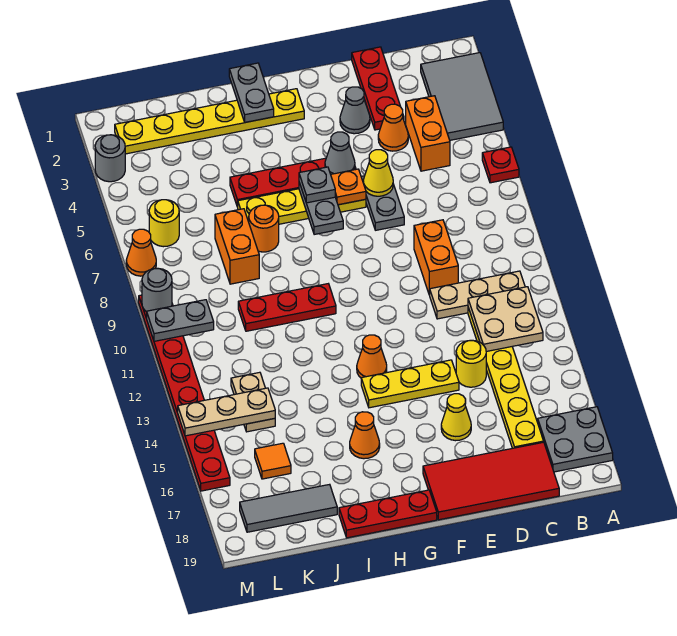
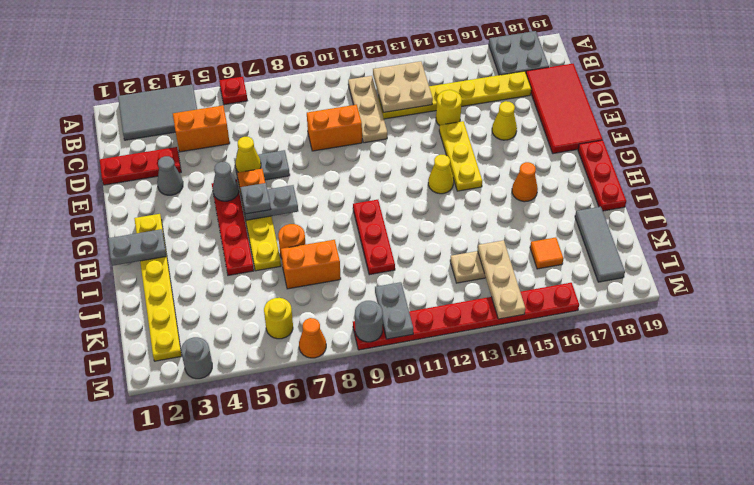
orange 1x1 cone [378,104,408,151] -> none
orange 1x1 cone [357,335,387,378] -> yellow 1x1 cone [428,155,454,194]

